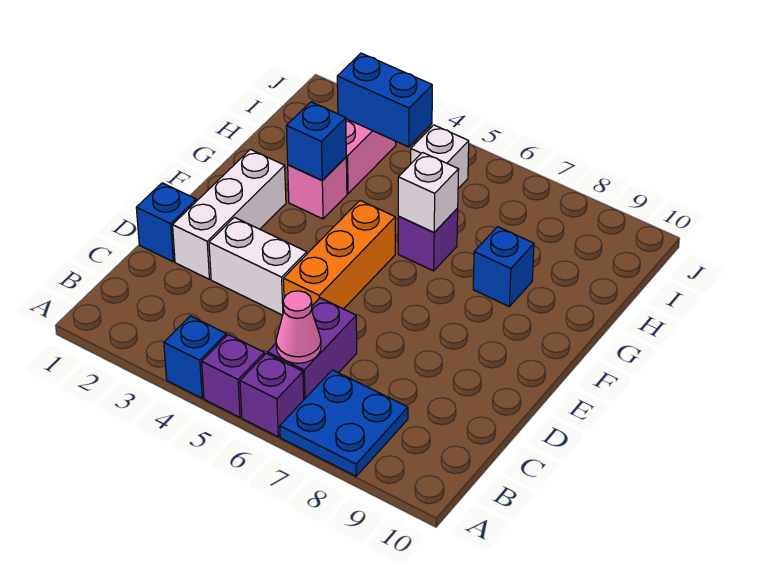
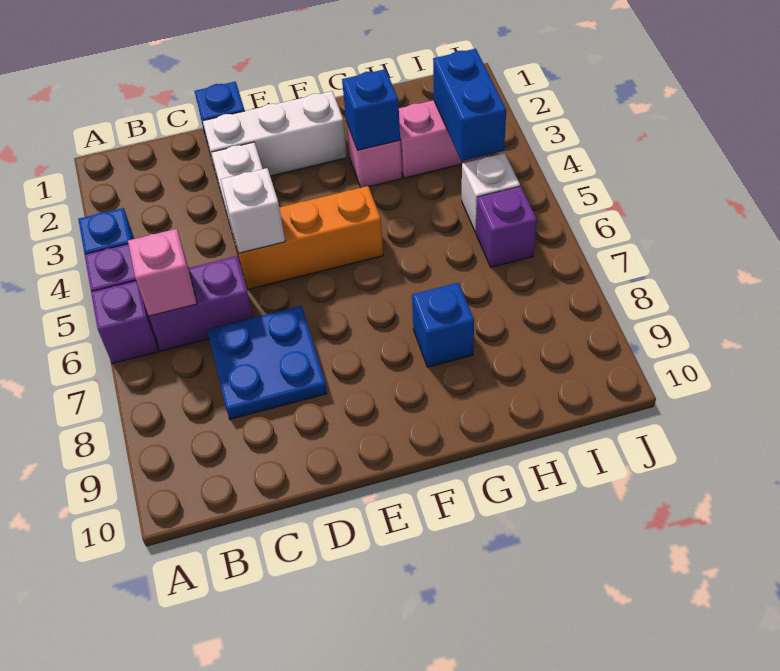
blue 2x2 plate [280,370,408,476] -> blue 2x2 plate moved to [207,306,327,419]
pink 1x1 cone [276,291,321,363] -> pink 1x1 brick [128,229,197,316]
purple 1x1 brick [398,208,458,271] -> purple 1x1 brick moved to [476,186,537,267]
white 1x1 brick [398,153,459,232] -> white 1x1 brick moved to [221,168,285,253]

